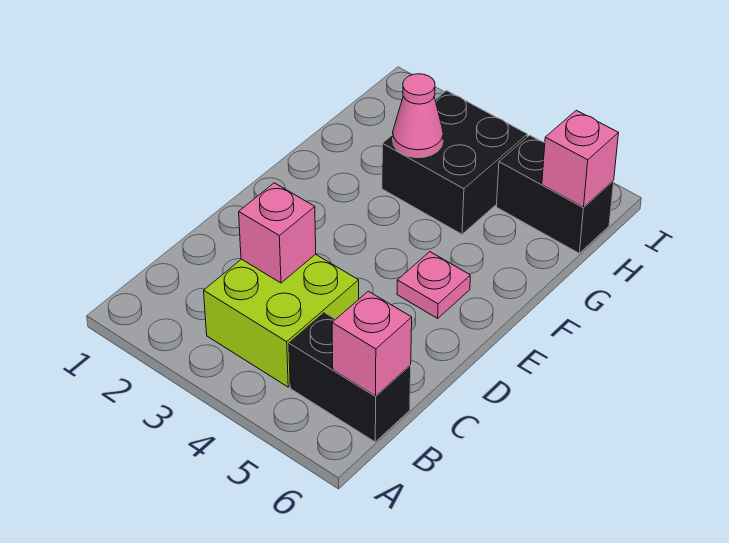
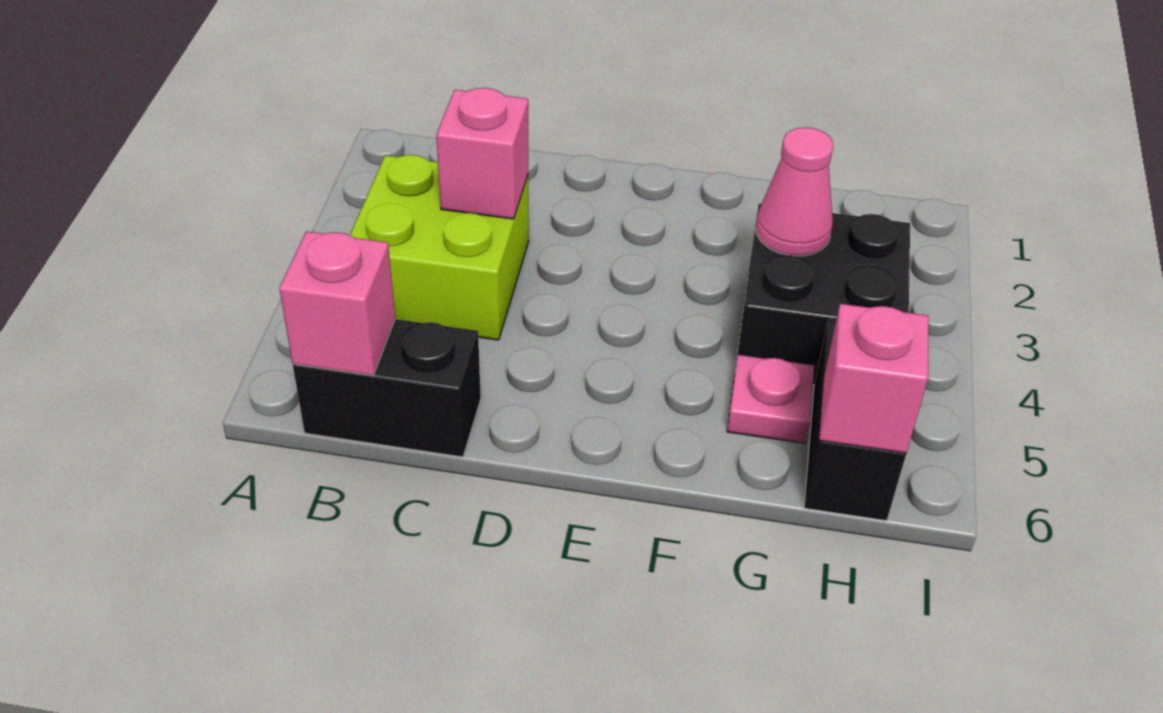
black 1x2 brick [289,313,411,442] -> black 1x2 brick turned to [293,319,481,457]
pink 1x1 plate [397,252,470,318] -> pink 1x1 plate moved to [727,355,814,443]

